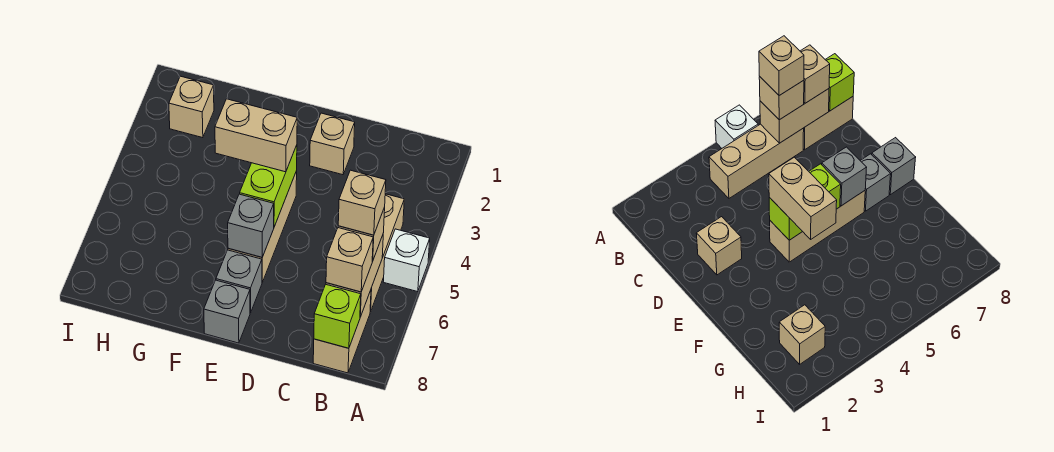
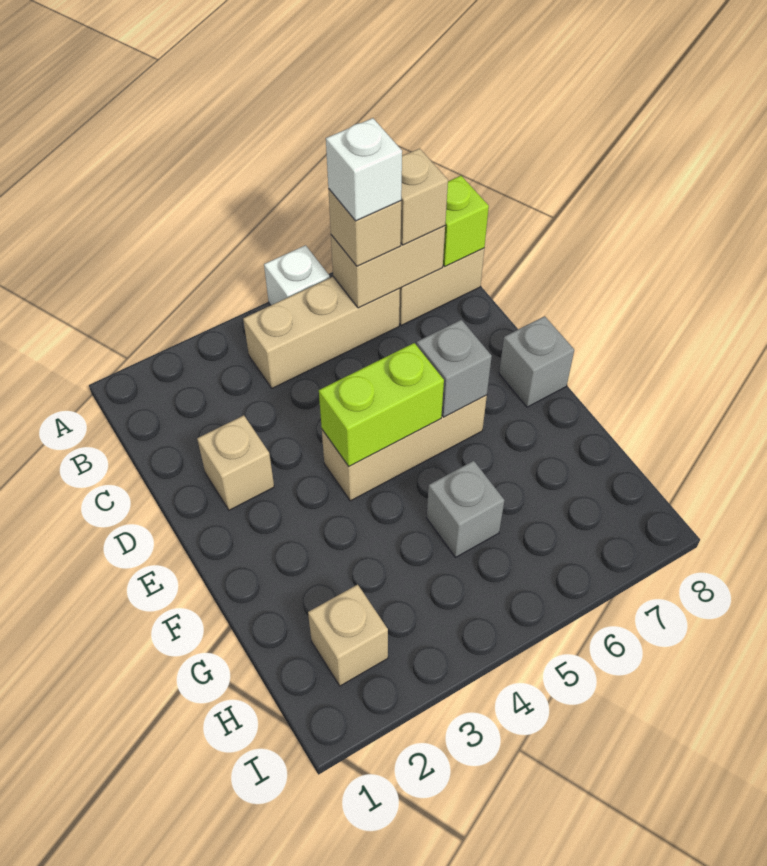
tan 1x1 brick [338,170,386,235] -> white 1x1 brick [326,118,402,221]
tan 1x2 brick [215,99,297,172] -> none
grey 1x1 brick [216,250,262,313] -> grey 1x1 brick moved to [427,461,505,557]

